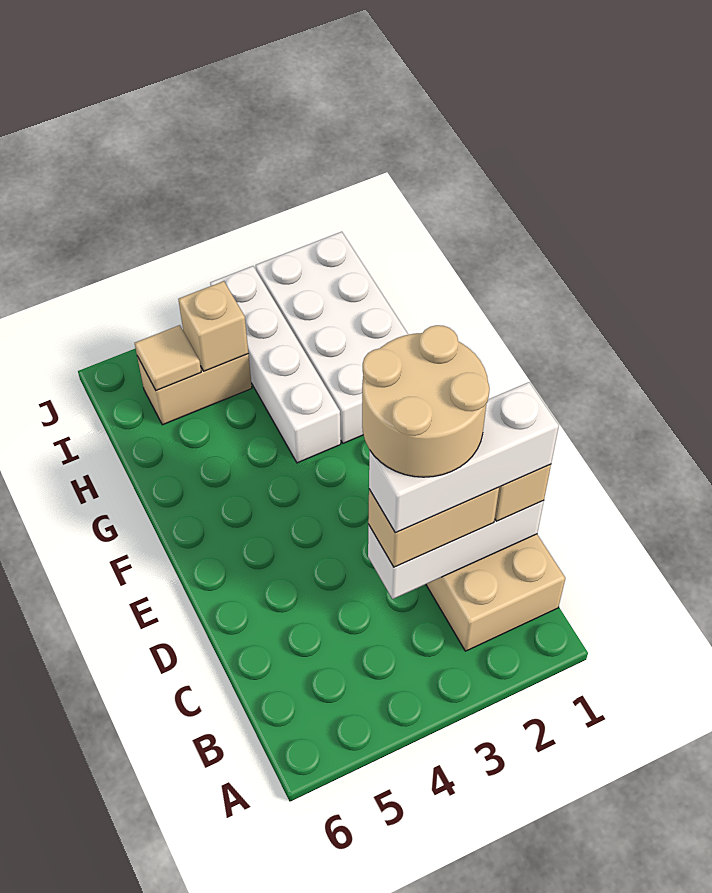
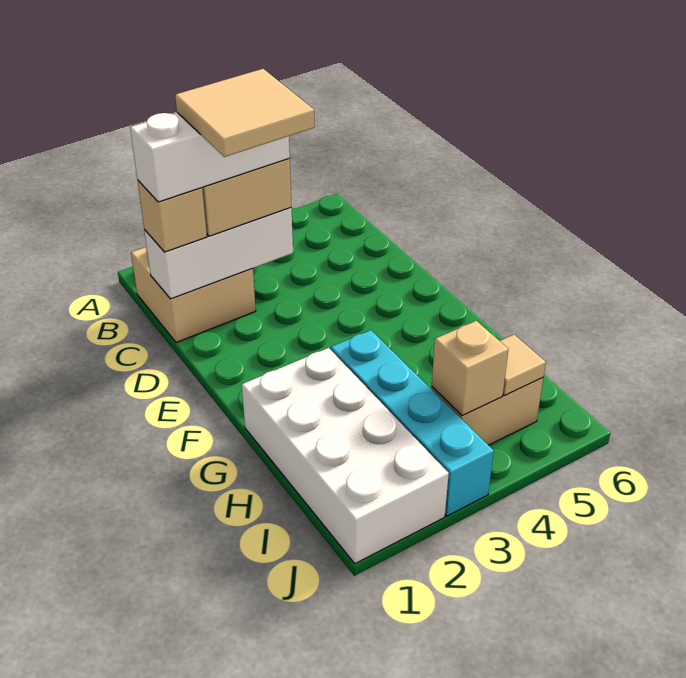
tan 2x2 round brick [362,325,490,477] -> tan 2x2 tile [175,69,314,157]
white 1x4 brick [210,266,341,463] -> cyan 1x4 brick [331,330,494,516]

